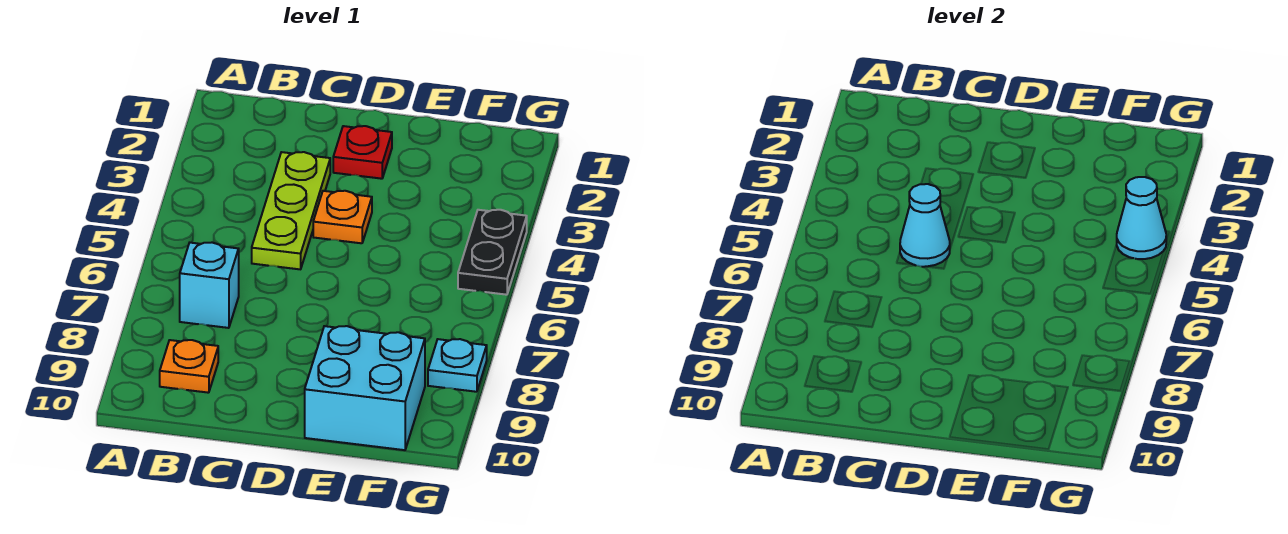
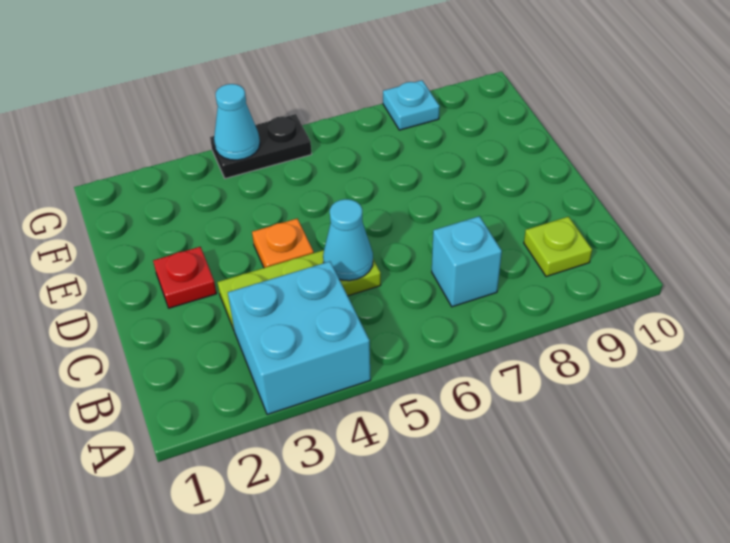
orange 1x1 plate [160,340,218,393] -> lime 1x1 plate [524,217,592,277]
cyan 2x2 brick [305,326,425,450] -> cyan 2x2 brick moved to [228,261,371,415]

